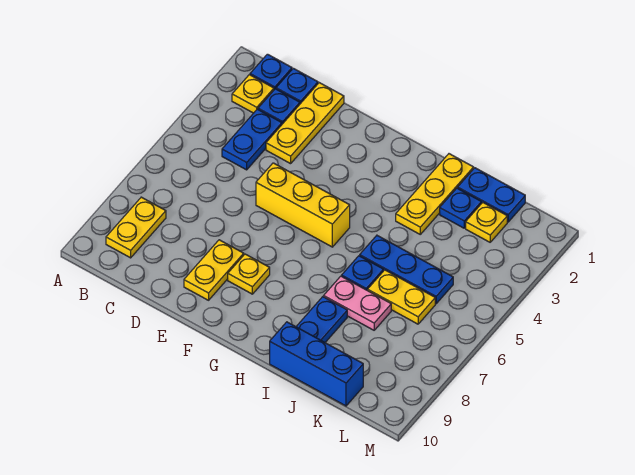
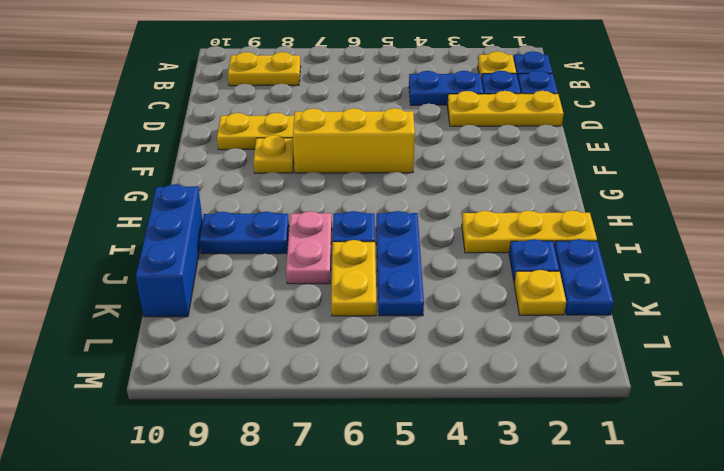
yellow 1x3 brick [256,163,350,247] -> yellow 1x3 brick turned to [293,108,415,173]

